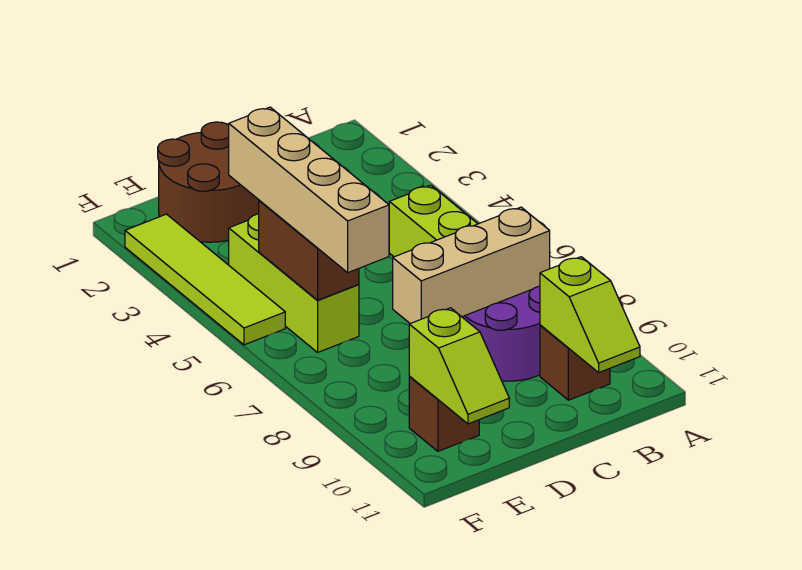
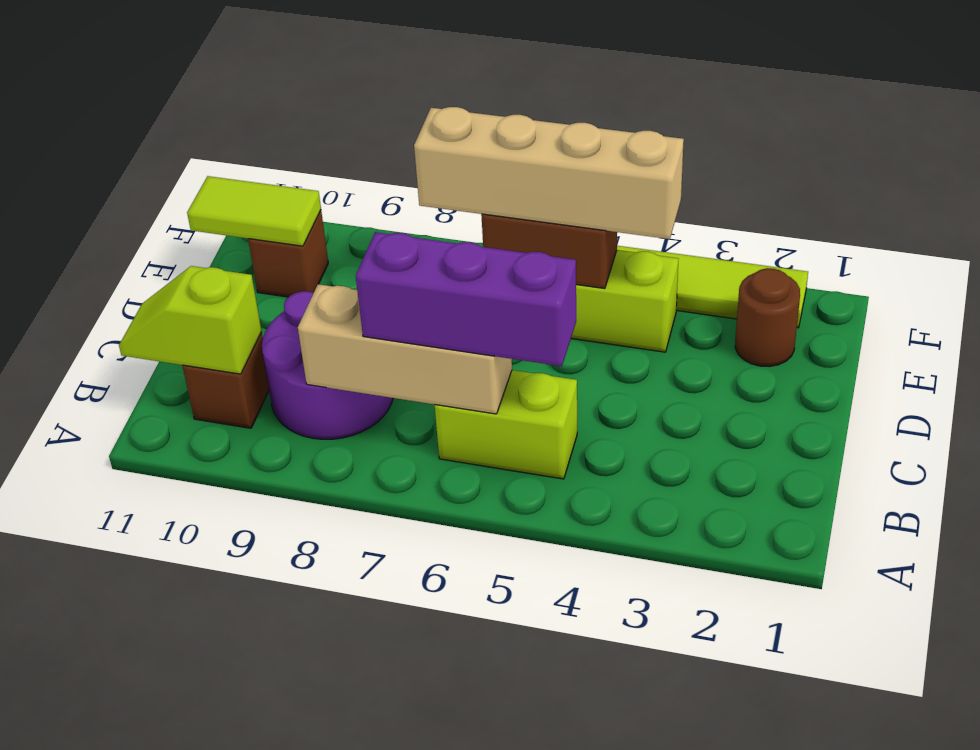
none -> purple 1x3 brick [356,232,576,366]
tan 1x3 brick [393,207,550,324] -> tan 1x3 brick turned to [298,284,512,414]
brown 2x2 round brick [158,122,259,242] -> brown 1x1 round brick [735,268,800,367]
lime 1x2 slope [409,308,509,424] -> lime 1x2 tile [187,176,321,246]

